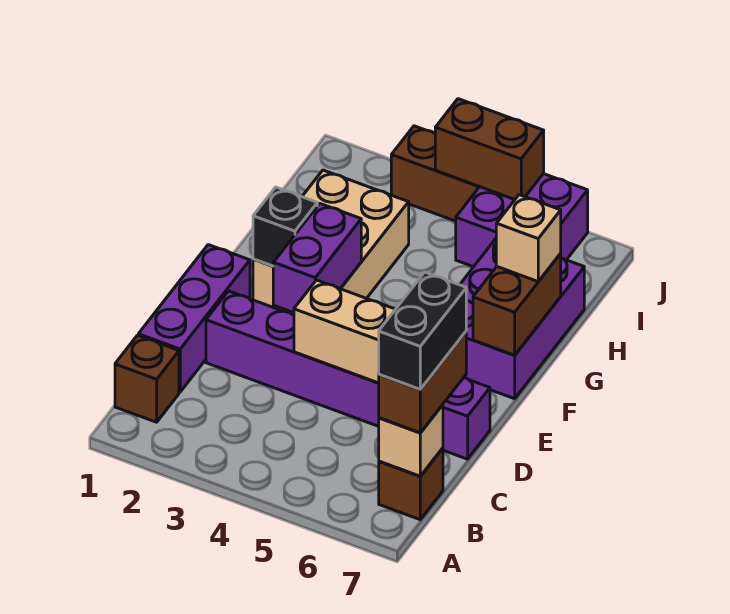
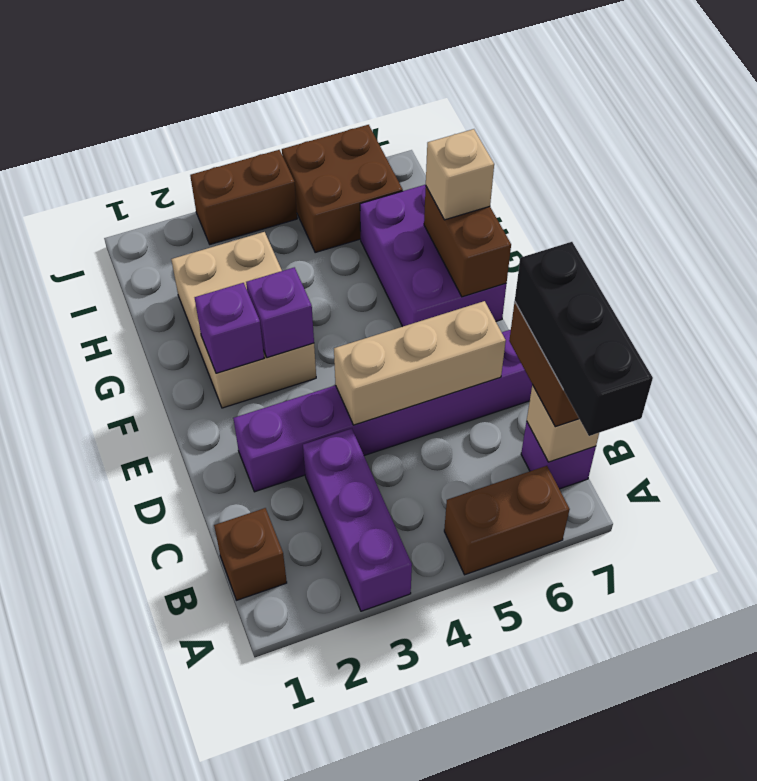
brown 1x1 brick [379,448,443,520] -> purple 1x1 brick [521,421,596,489]
black 1x2 brick [379,272,466,389] -> black 1x3 brick [515,242,653,436]
purple 1x3 brick [138,245,250,392] -> purple 1x3 brick moved to [303,429,412,611]
purple 1x2 brick [273,203,361,313] -> purple 1x1 brick [246,267,314,358]
black 1x1 brick [253,187,317,266] -> purple 1x1 brick [195,283,264,373]
purple 2x2 brick [456,174,588,267] -> brown 2x2 brick [282,125,403,253]
brown 1x2 brick [435,99,544,200] -> brown 1x2 brick moved to [444,466,570,575]

